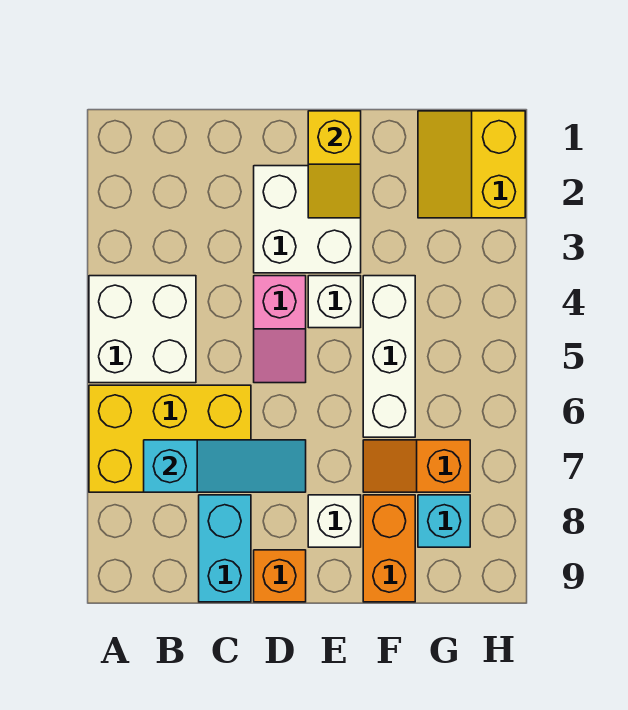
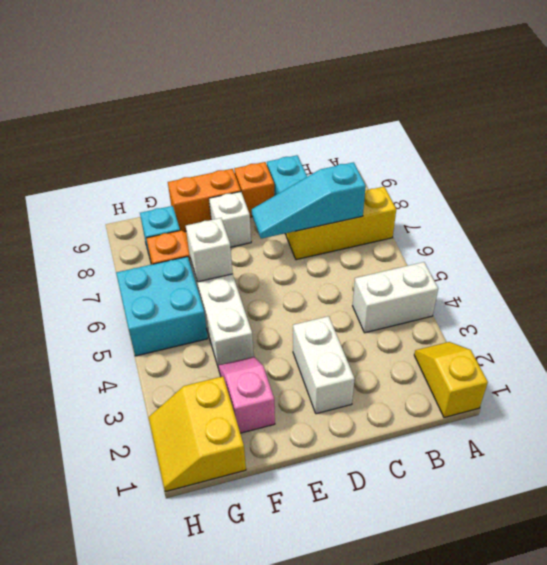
white 2x2 brick [89,276,196,383] -> white 1x2 brick [353,262,438,333]
yellow 2x3 brick [89,385,251,492] -> yellow 1x3 brick [286,187,396,260]
white 2x2 brick [254,166,361,273] -> white 1x2 brick [293,316,355,414]
pink 1x2 slope [254,276,306,383] -> pink 1x2 slope moved to [218,357,275,433]
yellow 1x2 slope [308,111,361,218] -> yellow 1x2 slope moved to [414,342,488,418]
white 1x1 brick [308,276,361,328] -> white 1x1 brick moved to [186,218,233,282]
orange 1x2 brick [363,495,415,602] -> orange 1x2 brick turned to [168,169,241,232]
yellow 2x2 slope [418,111,525,218] -> yellow 2x2 slope turned to [149,376,246,492]
none -> cyan 2x2 brick [116,257,208,356]

